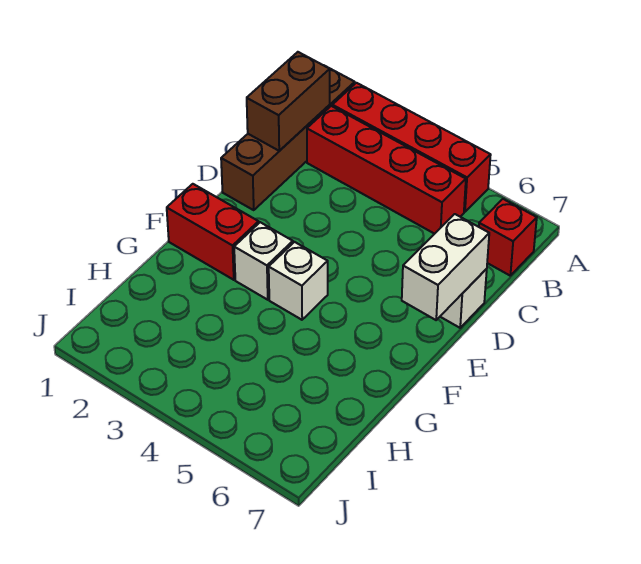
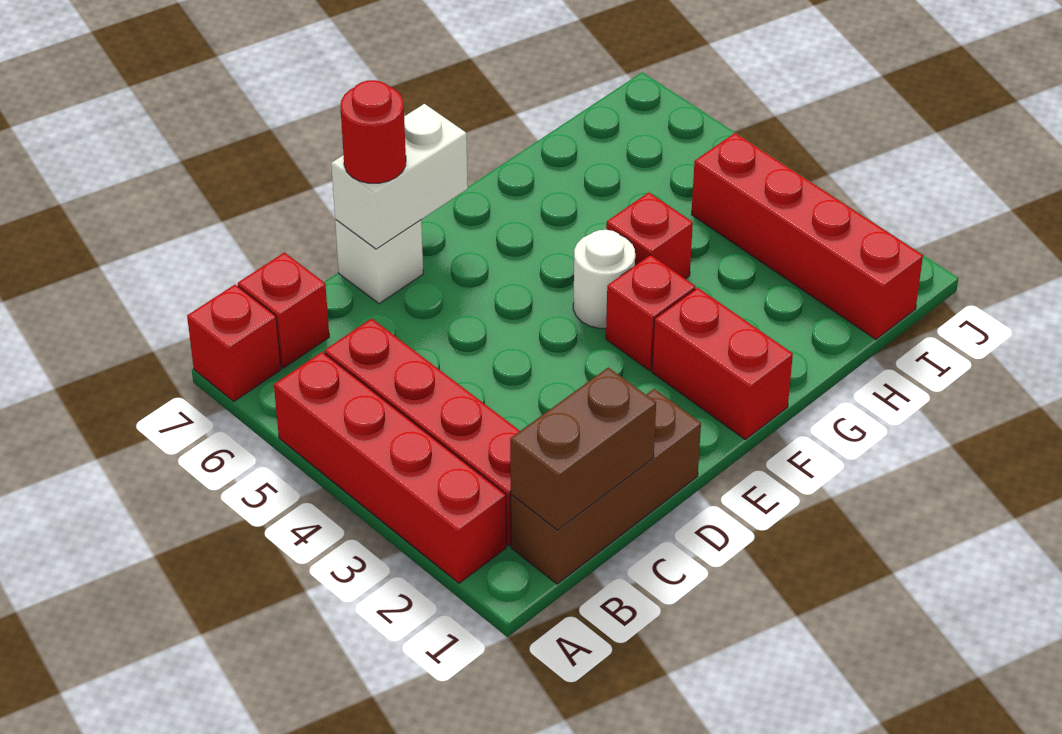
brown 1x4 brick [221,66,355,210] -> brown 1x3 brick [511,389,701,584]
none -> red 1x1 brick [187,285,281,401]
none -> red 1x1 round brick [340,80,406,183]
white 1x1 brick [234,222,293,300] -> red 1x1 brick [606,255,695,371]
white 1x1 brick [269,242,328,320] -> white 1x1 round brick [573,230,635,328]
none -> red 1x1 brick [606,192,693,279]
none -> red 1x4 brick [691,133,923,339]

